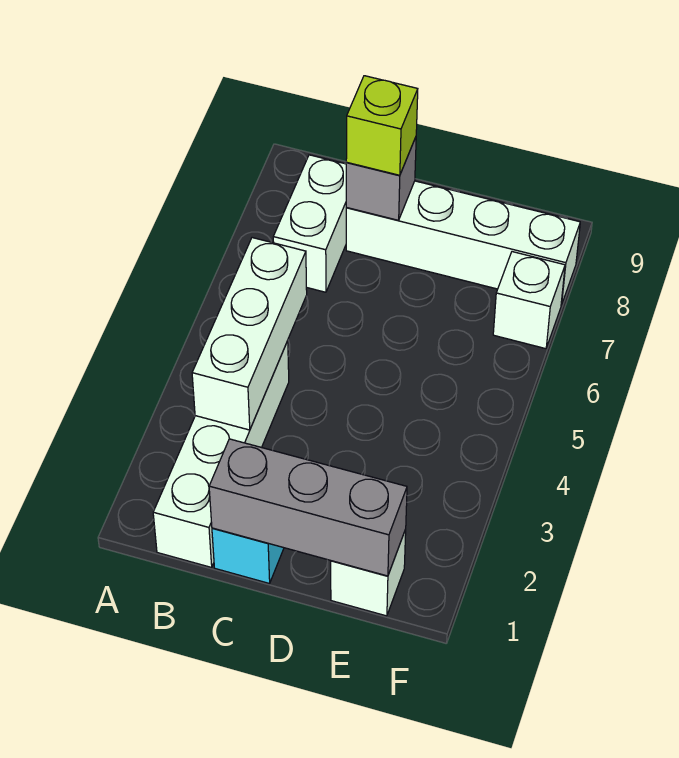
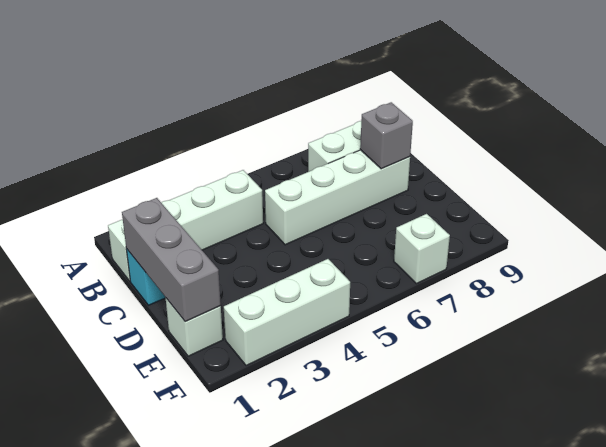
white 1x3 brick [192,238,307,430] -> white 1x3 brick moved to [224,259,350,366]
white 1x4 brick [346,181,580,305] -> white 1x4 brick turned to [265,150,410,245]
lime 1x1 brick [346,76,418,175] -> none

